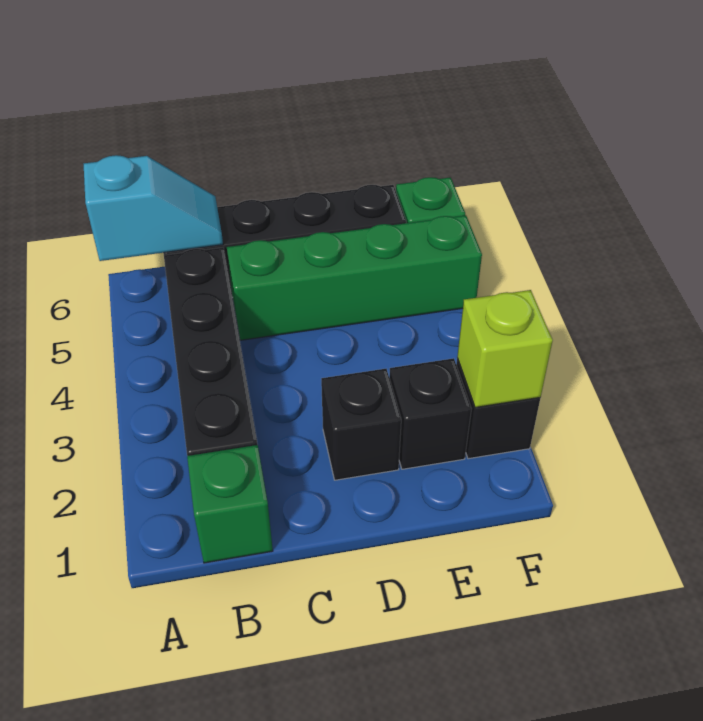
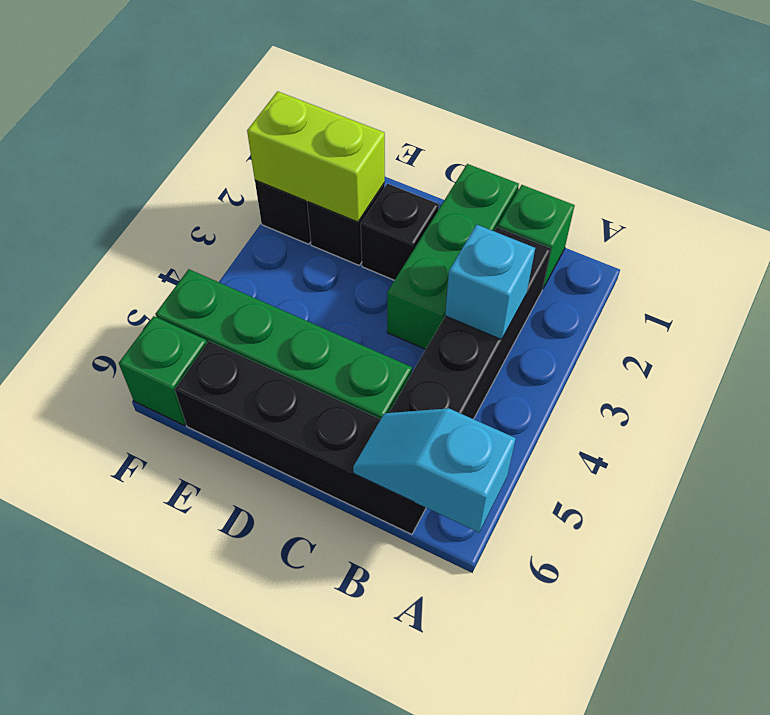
none -> cyan 1x1 brick [445,225,535,340]
none -> green 1x3 brick [387,164,519,349]
lime 1x1 brick [457,290,553,408] -> lime 1x2 brick [247,91,385,222]

